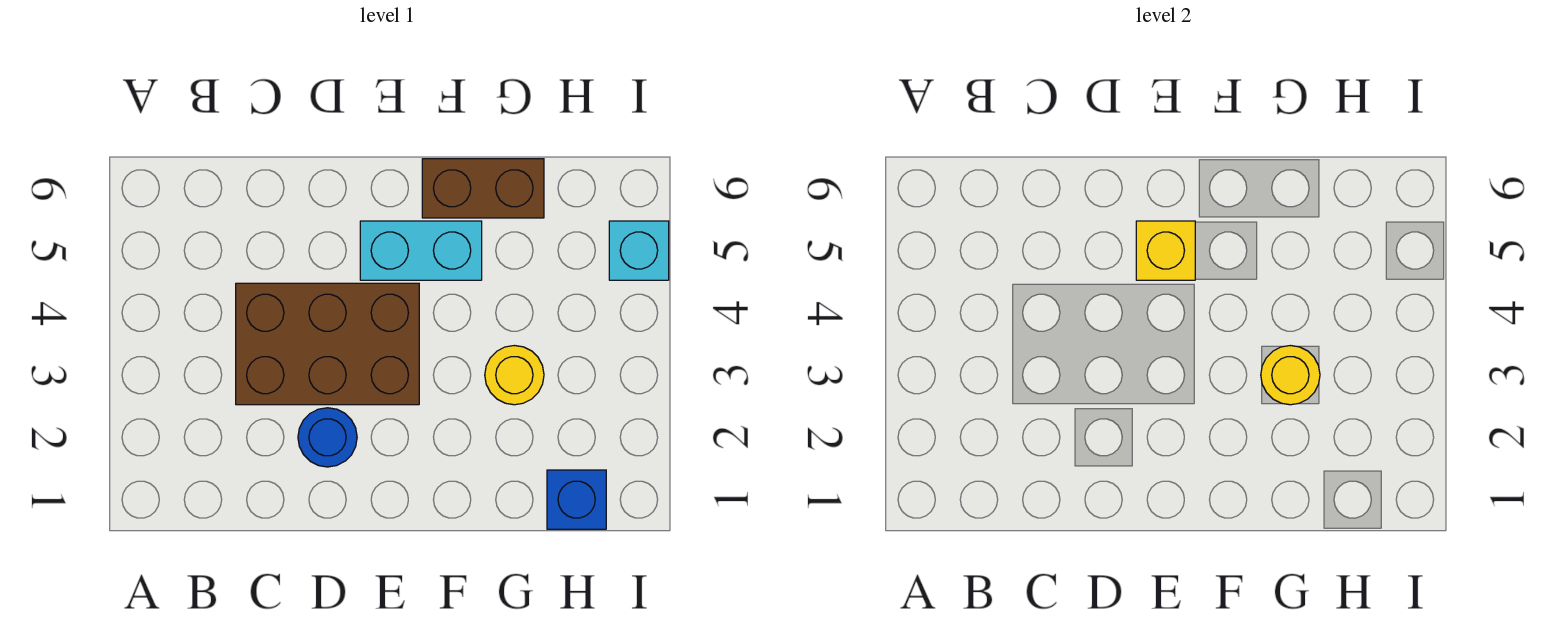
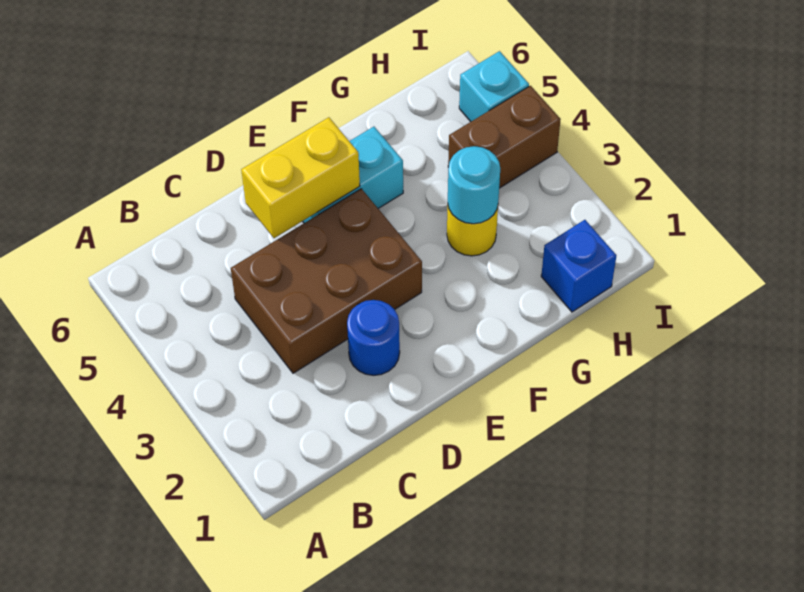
yellow 1x1 brick [1136,221,1195,280] -> yellow 1x2 brick [241,117,360,238]
brown 1x2 brick [422,159,544,218] -> brown 1x2 brick moved to [448,86,561,188]
yellow 1x1 round brick [1261,346,1320,405] -> cyan 1x1 round brick [448,146,500,224]

